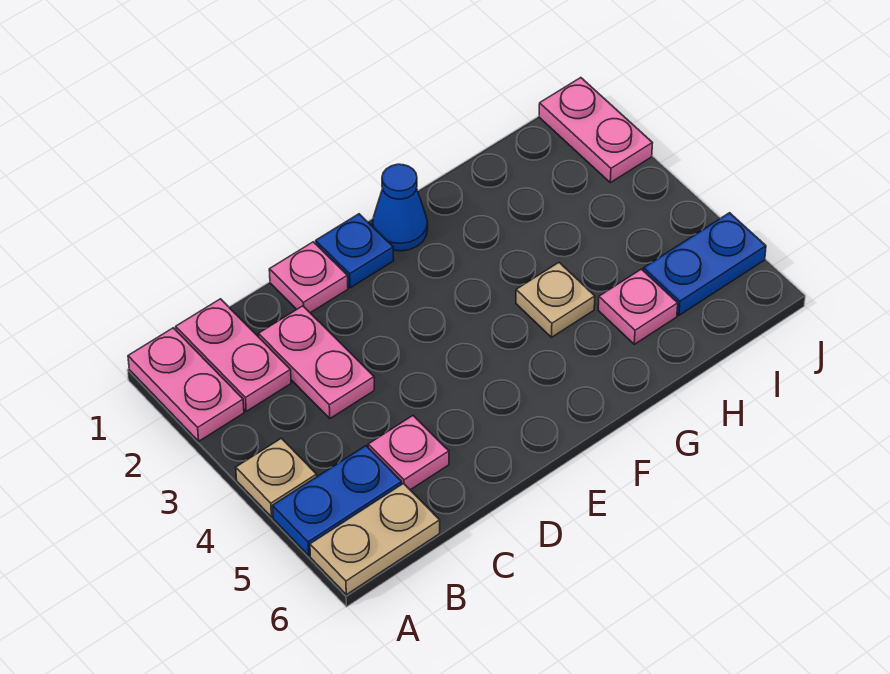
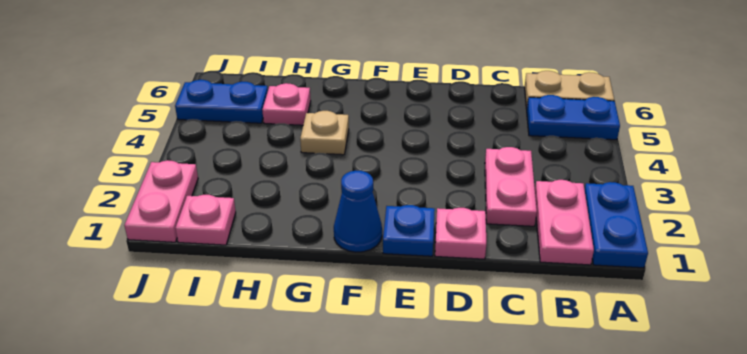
pink 1x2 plate [128,328,244,441] -> blue 1x2 plate [585,182,648,268]
tan 1x1 plate [236,438,317,517] -> none
pink 1x1 plate [368,416,449,490] -> pink 1x1 plate moved to [175,195,236,245]

